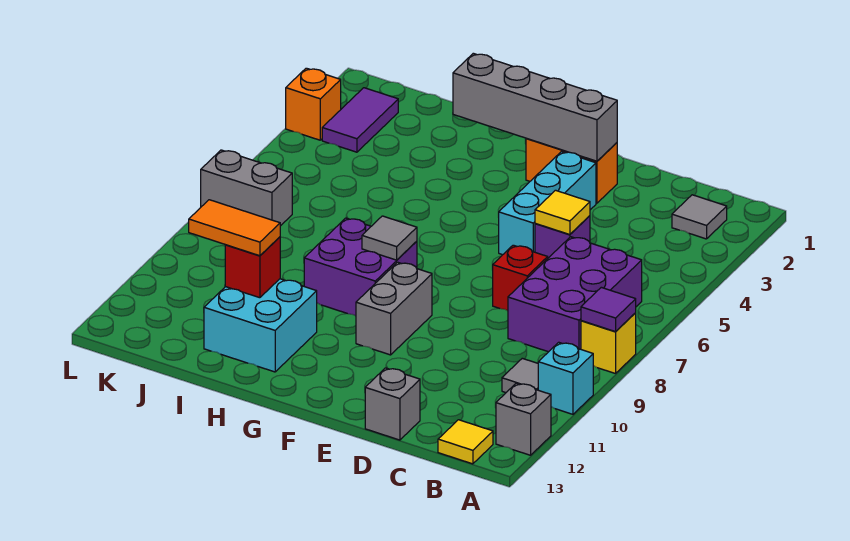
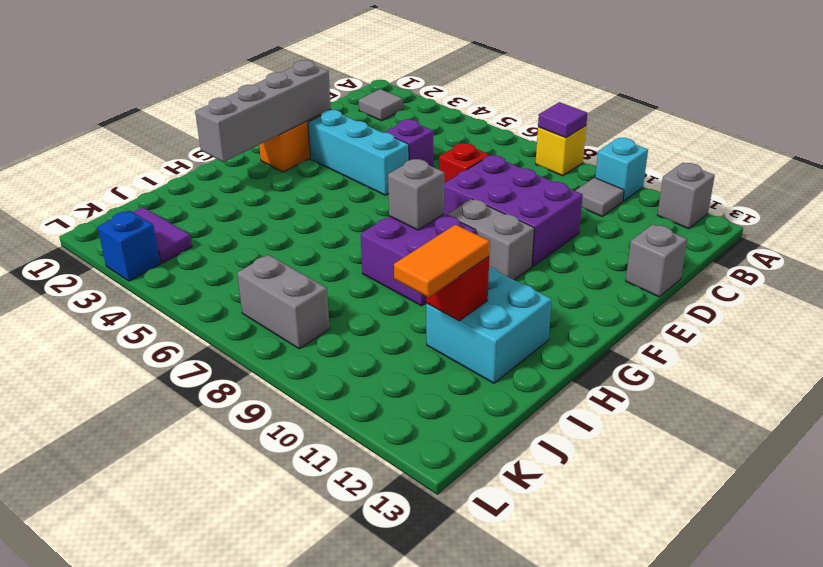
purple 2x3 brick [508,237,642,352] -> purple 2x3 brick moved to [444,155,583,267]
yellow 1x1 tile [438,420,493,464] -> none
yellow 1x1 tile [535,190,590,235] -> none
grey 1x1 tile [362,216,417,260] -> grey 1x1 brick [388,159,444,230]
grey 1x2 brick [201,150,292,226] -> grey 1x2 brick turned to [237,255,330,349]
orange 1x1 brick [286,68,341,140] -> blue 1x1 brick [98,211,160,281]

